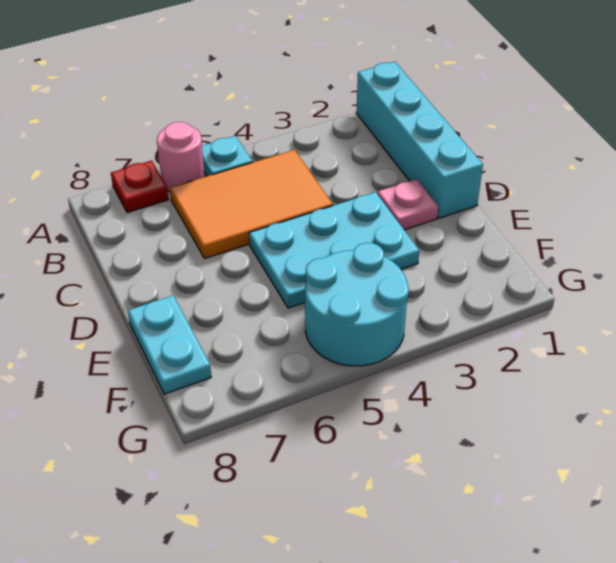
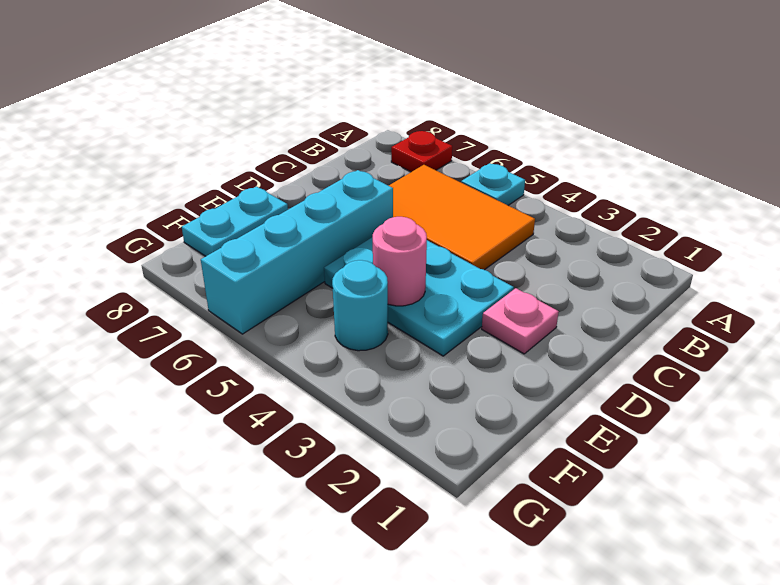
cyan 1x4 brick [356,62,483,218] -> cyan 1x4 brick moved to [201,170,393,334]
pink 1x1 round brick [157,122,205,192] -> pink 1x1 round brick moved to [373,217,427,306]
cyan 2x2 round brick [305,243,409,366] -> cyan 1x1 round brick [332,260,388,351]

